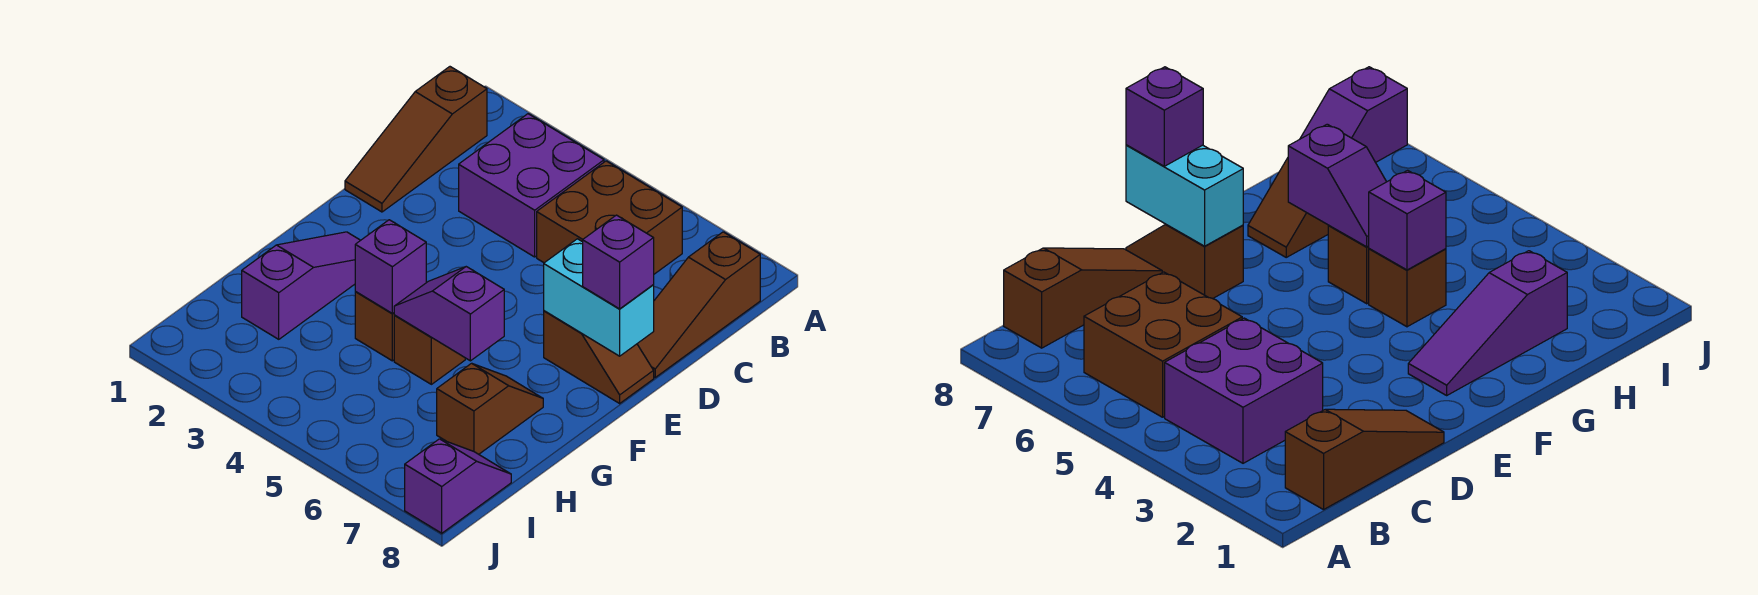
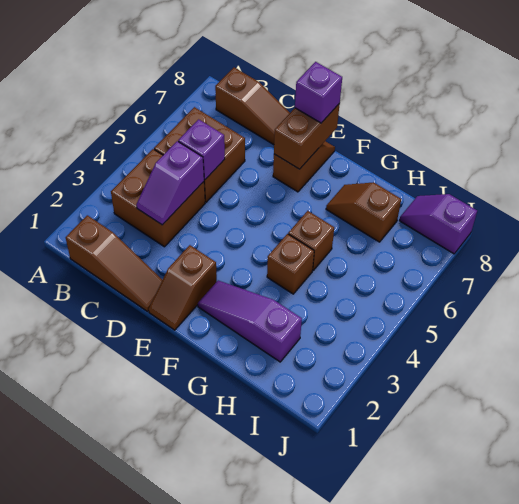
purple 2x2 brick [459,114,604,257] -> brown 2x2 brick [111,149,205,247]
none -> brown 1x2 slope [149,245,217,330]
cyan 1x2 brick [544,239,654,356] -> brown 1x2 brick [274,103,340,169]
purple 1x1 brick [355,220,426,313] -> purple 1x1 brick moved to [178,119,225,180]
purple 1x2 slope [394,267,504,361] -> purple 1x2 slope moved to [136,141,204,225]

